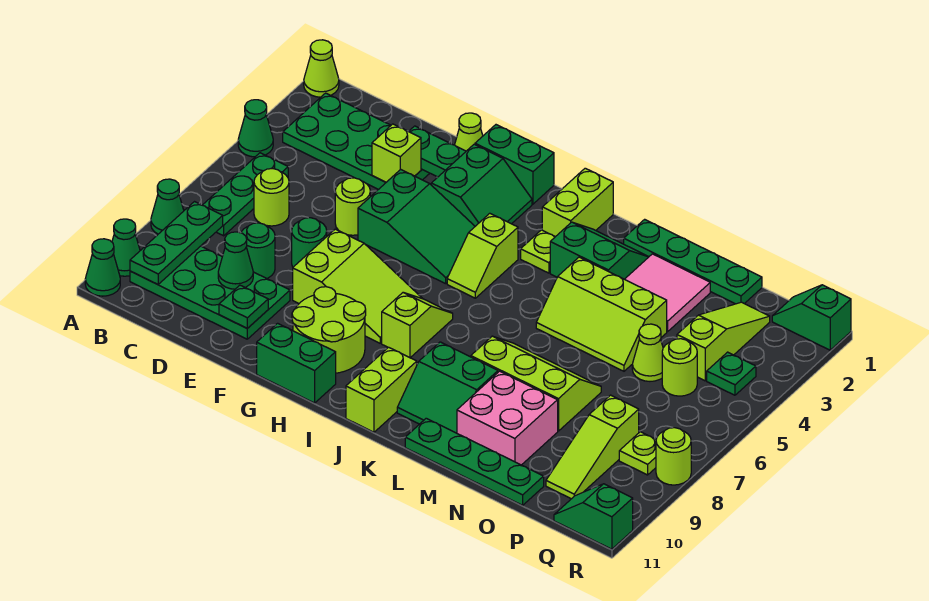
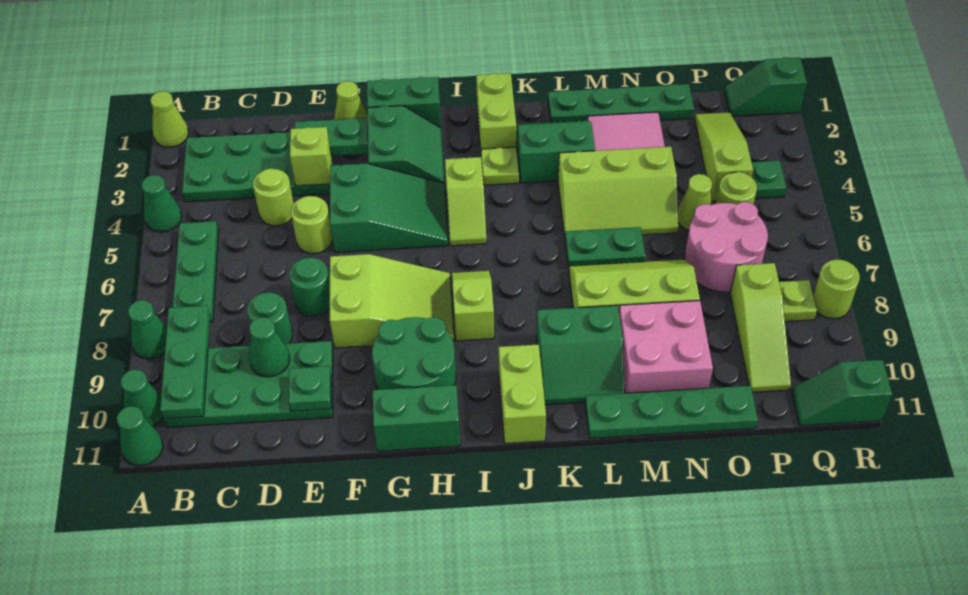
lime 1x1 round brick [254,169,289,226] -> lime 1x1 round brick moved to [253,168,294,226]
lime 2x2 round brick [292,287,366,373] -> green 2x2 round brick [372,317,456,390]
none -> green 1x2 plate [565,227,645,269]
none -> pink 2x2 round brick [685,202,768,292]

